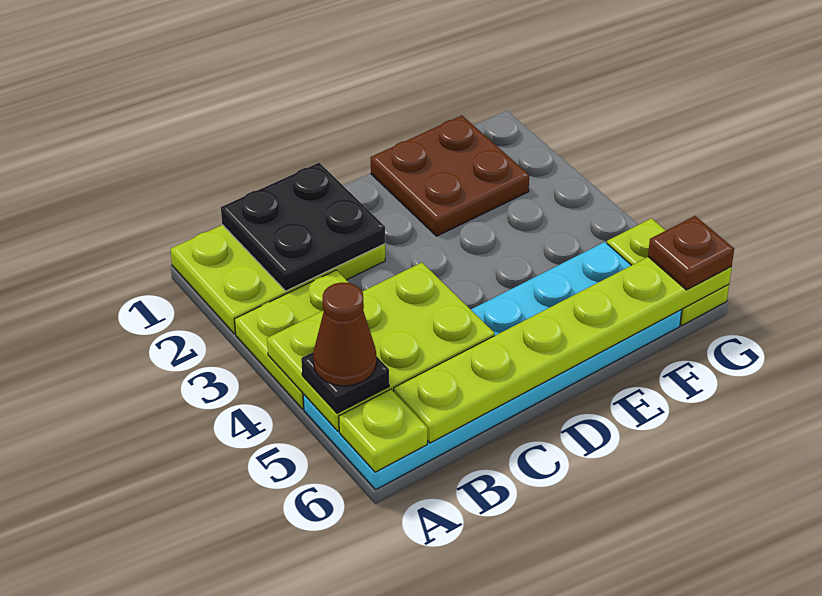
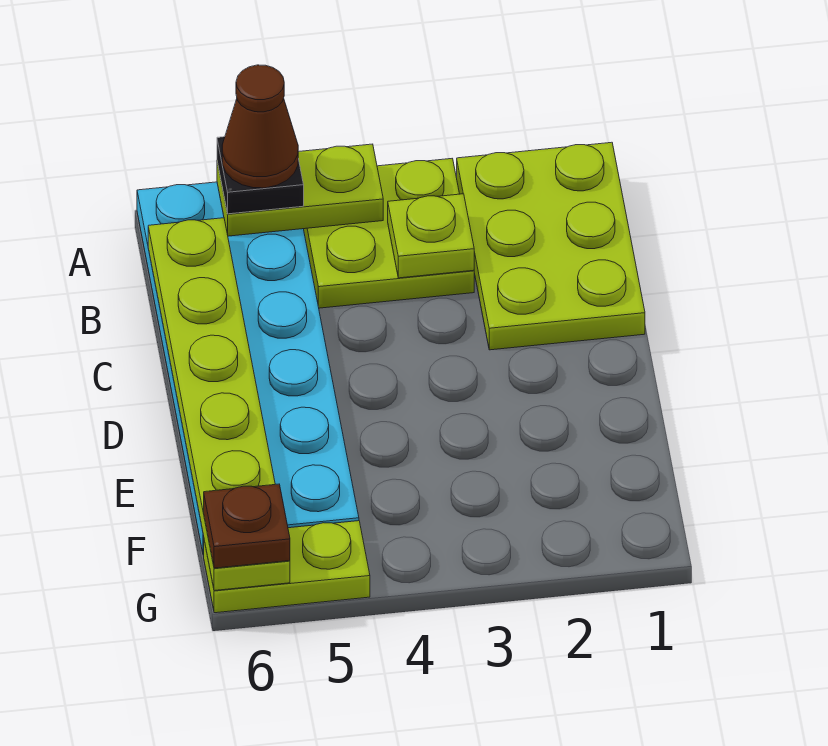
lime 2x3 plate [267,263,495,431] -> lime 1x2 plate [217,144,383,236]
lime 1x1 plate [339,389,428,472] -> lime 1x1 plate moved to [388,194,474,278]
black 2x2 plate [221,163,385,291] -> none
brown 2x2 plate [371,115,529,236] -> none

